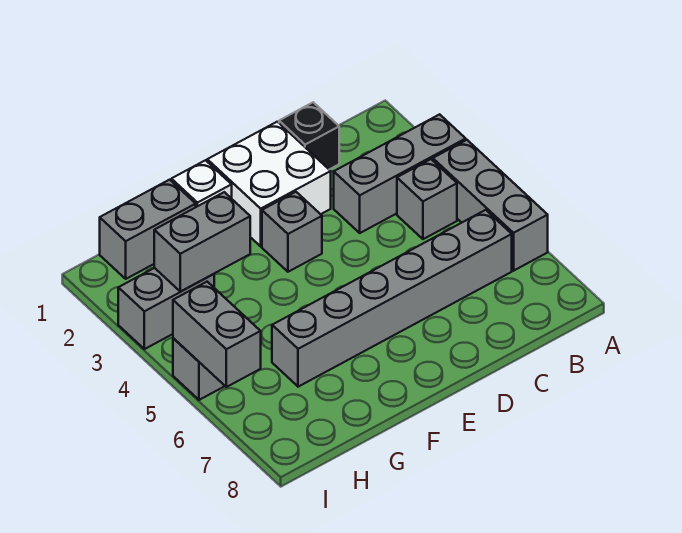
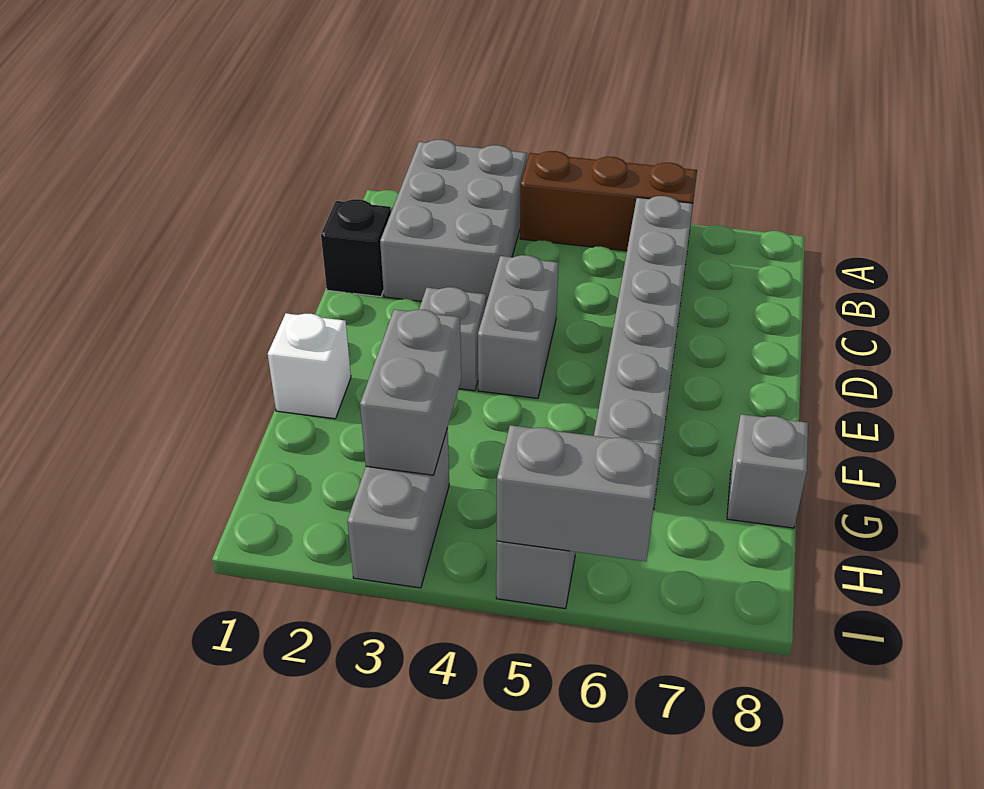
grey 1x3 brick [334,114,466,233] -> grey 2x3 brick [380,140,527,304]
grey 1x3 brick [433,140,548,271] -> brown 1x3 brick [520,151,697,251]
grey 1x1 brick [397,159,457,239] -> grey 1x1 brick moved to [727,414,808,528]
white 2x2 brick [207,122,331,246] -> none
grey 1x2 brick [100,180,196,279] -> grey 1x2 brick moved to [478,255,559,398]

